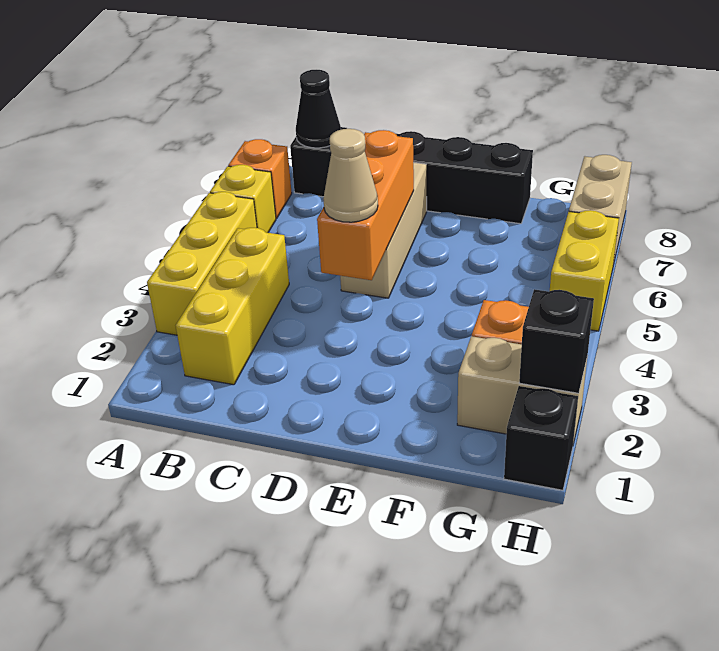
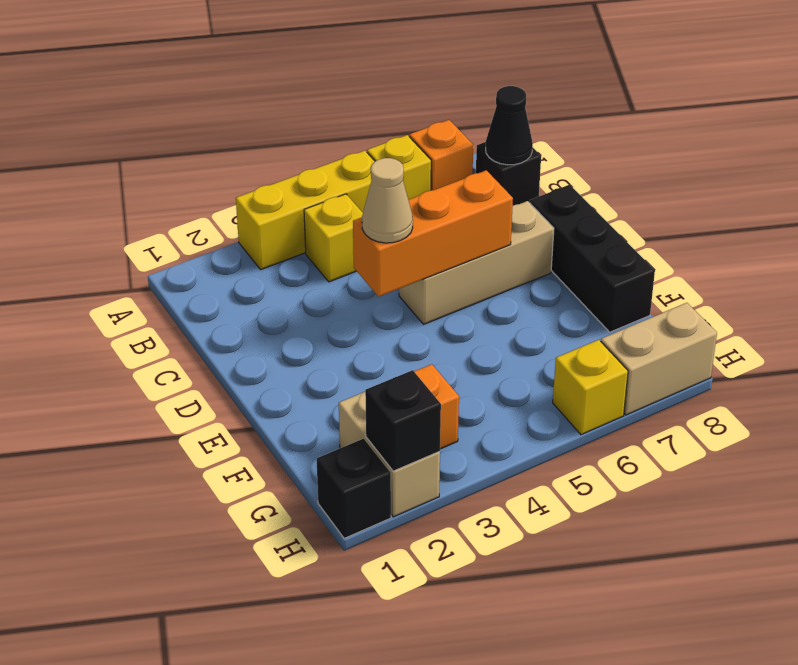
yellow 1x3 brick [176,228,289,385] -> yellow 1x1 brick [304,194,363,282]
yellow 1x2 brick [550,210,619,331] -> yellow 1x1 brick [553,340,628,435]

